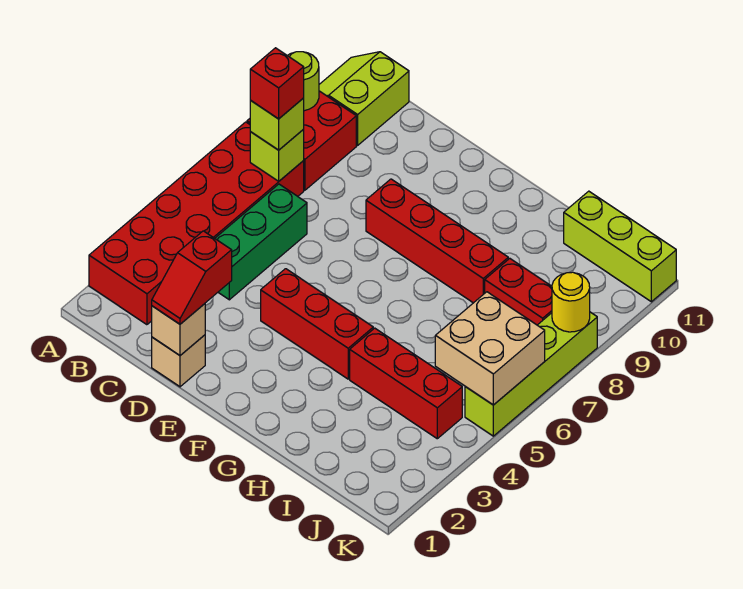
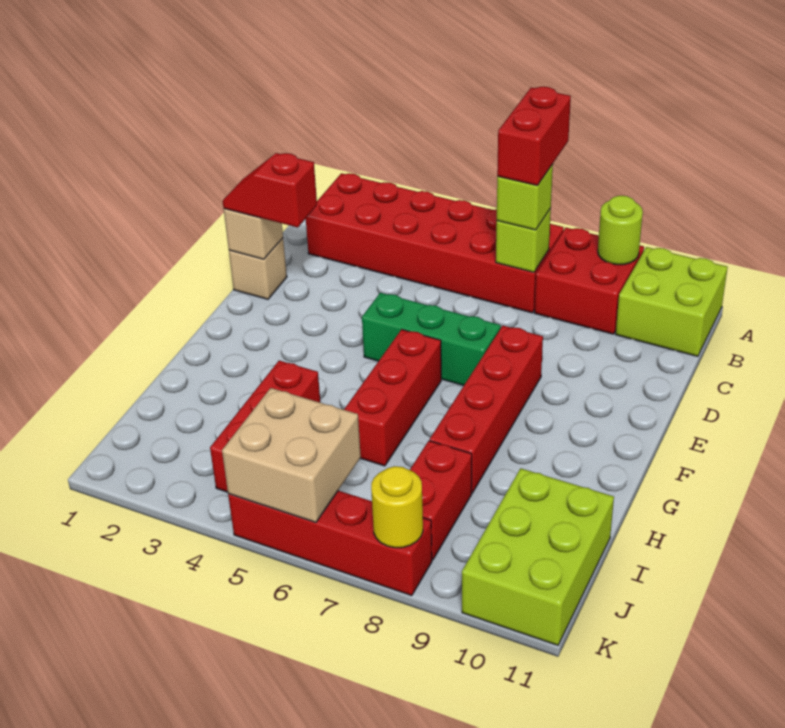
lime 2x2 slope [319,52,409,145] -> lime 2x2 brick [616,247,728,356]
red 1x1 brick [250,48,304,119] -> red 1x2 brick [497,87,571,186]
green 1x3 brick [215,184,307,300] -> green 1x3 brick moved to [362,293,501,386]
red 1x3 brick [261,269,373,379] -> red 1x3 brick moved to [344,329,441,466]
lime 1x3 brick [564,191,676,302] -> lime 2x3 brick [462,468,614,645]
lime 1x4 brick [465,312,597,436] -> red 1x4 brick [228,491,432,596]

